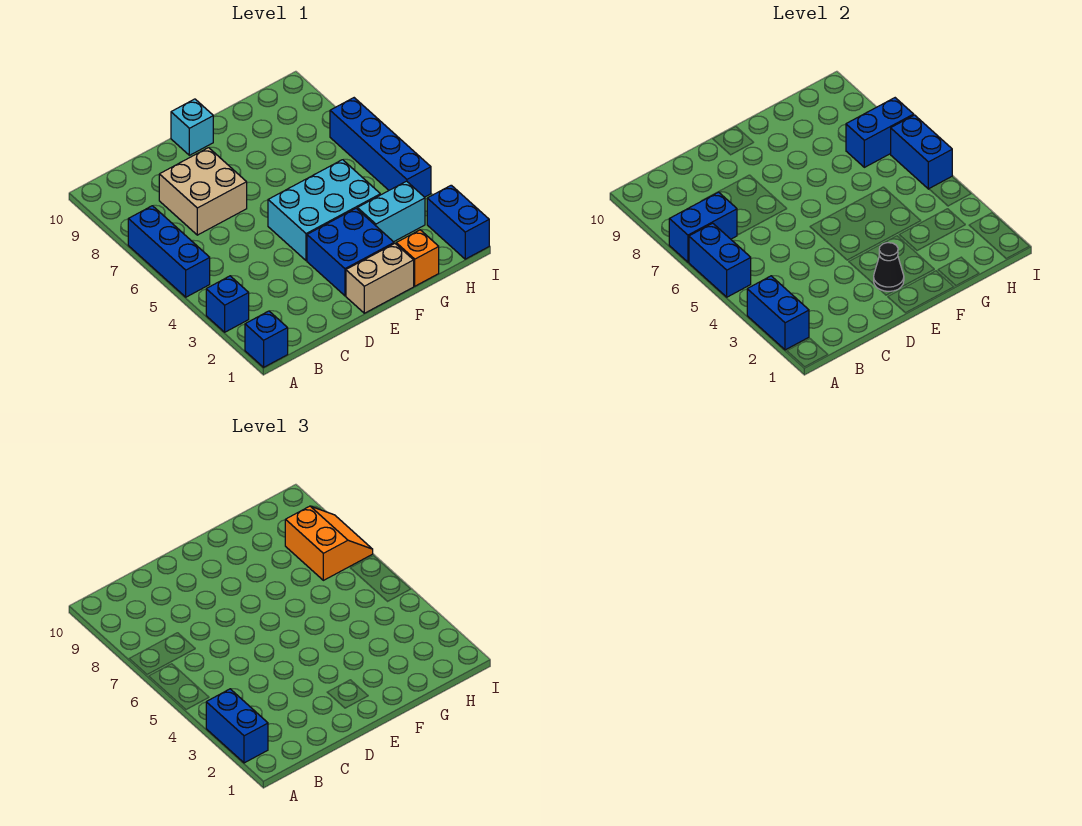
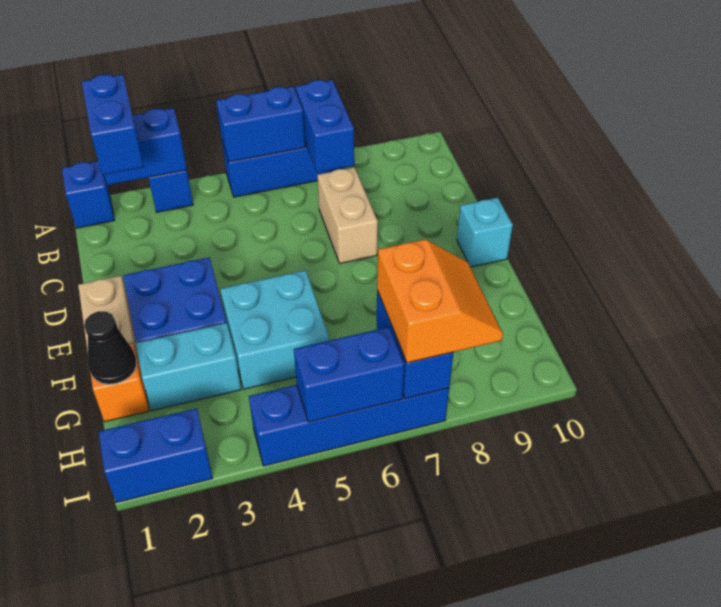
blue 1x2 brick [206,689,268,763] -> blue 1x2 brick turned to [82,74,144,175]
tan 2x2 brick [159,148,247,235] -> tan 1x2 brick [318,167,378,263]
black 1x1 cone [874,243,904,291] -> black 1x1 cone moved to [84,311,136,384]
cyan 2x3 brick [268,160,380,261] -> cyan 2x2 brick [220,270,329,389]
cyan 1x2 brick [357,181,425,242] -> cyan 1x2 brick turned to [136,323,241,411]
orange 2x2 slope [285,506,373,580] -> orange 2x2 slope turned to [377,239,503,363]

